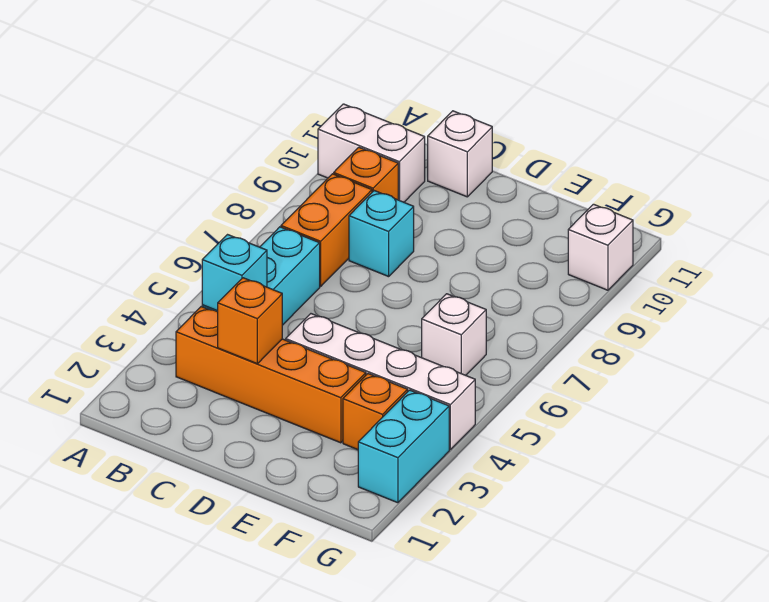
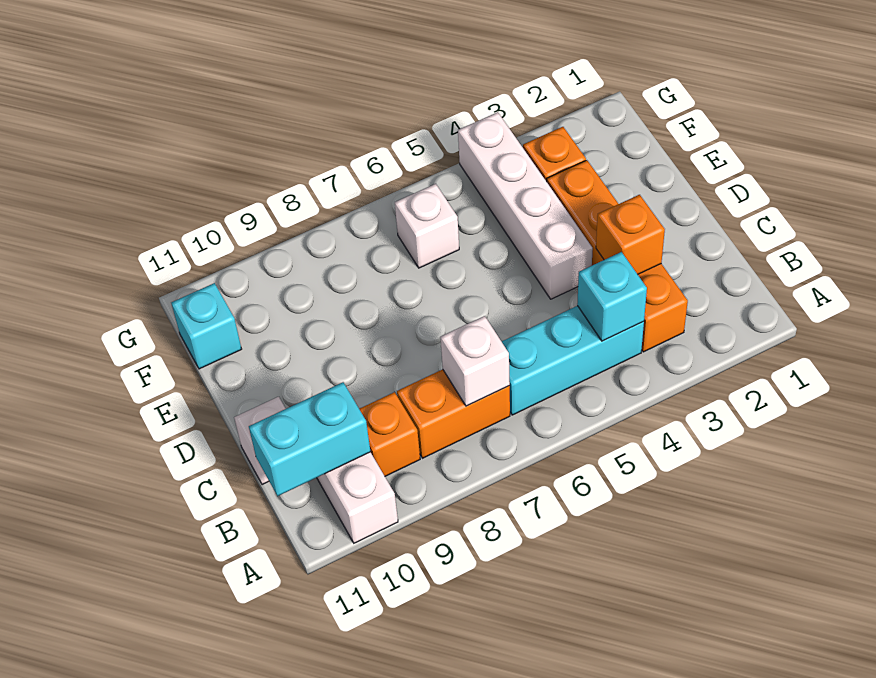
cyan 1x1 brick [349,191,414,277] -> cyan 1x1 brick moved to [171,283,241,369]
cyan 1x2 brick [358,390,449,503] -> cyan 1x2 brick moved to [249,382,370,496]
white 1x1 brick [568,204,633,290] -> white 1x1 brick moved to [440,316,510,406]

